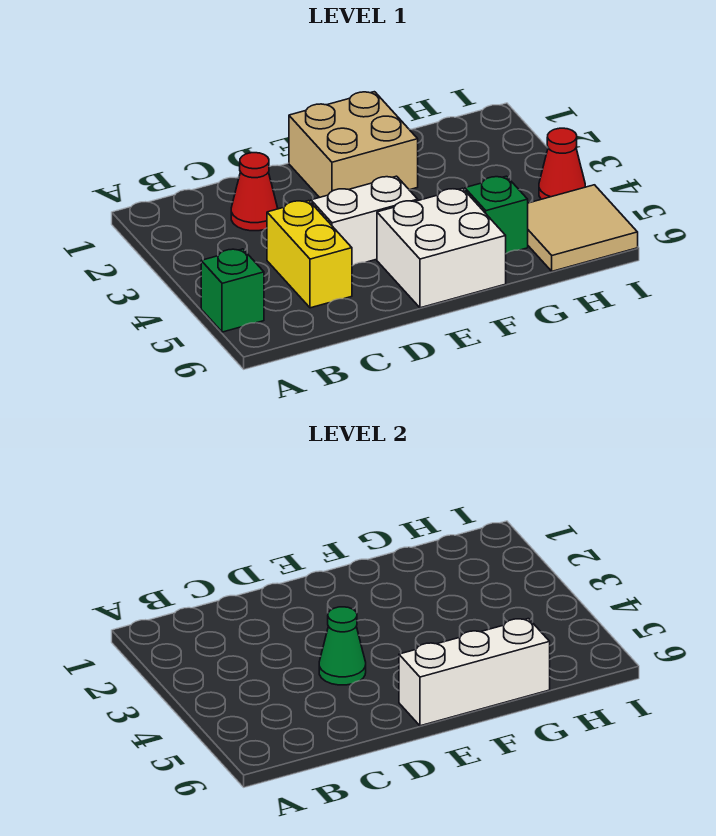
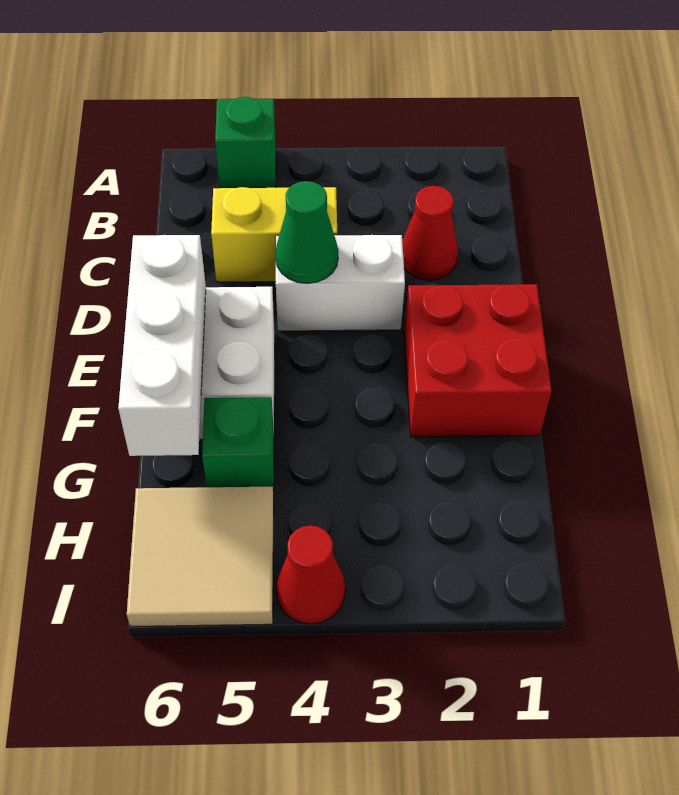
white 1x2 brick [311,176,418,266] -> white 1x2 brick turned to [276,235,405,331]
tan 2x2 brick [289,92,418,197] -> red 2x2 brick [404,284,552,437]

